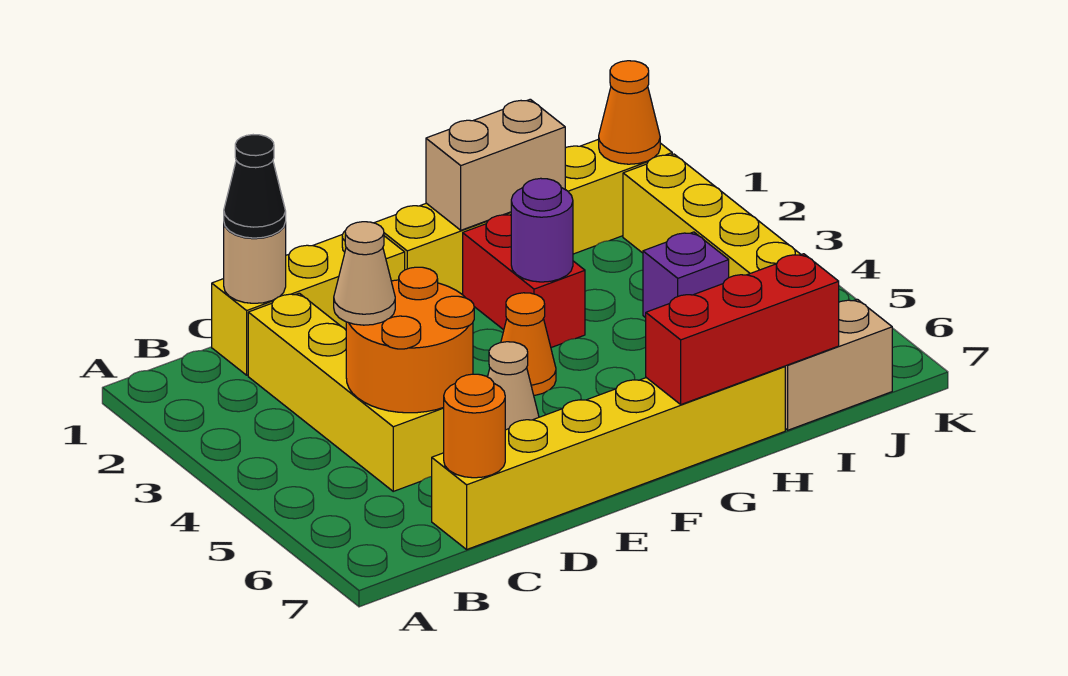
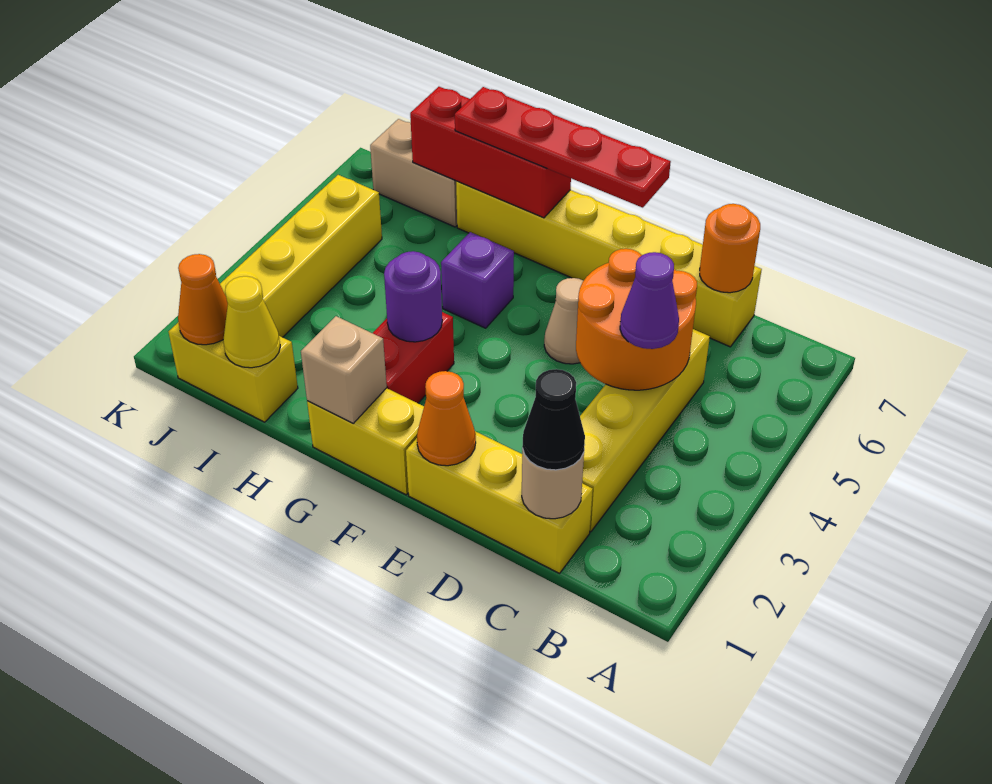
tan 1x1 cone [334,222,395,325] -> purple 1x1 cone [620,252,679,349]
none -> red 1x4 plate [455,87,671,208]
orange 1x1 cone [501,293,556,396] -> orange 1x1 cone moved to [417,371,476,466]
tan 1x2 brick [426,99,565,230] -> tan 1x1 brick [301,316,387,423]
none -> yellow 1x1 cone [223,276,280,368]
purple 1x1 brick [643,232,729,318] -> purple 1x1 brick moved to [441,232,514,328]

